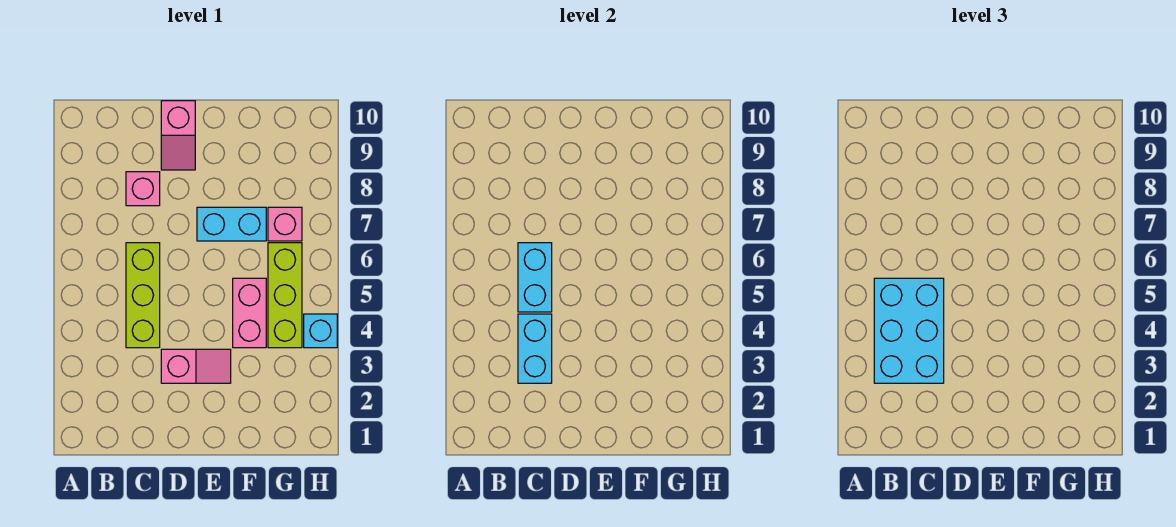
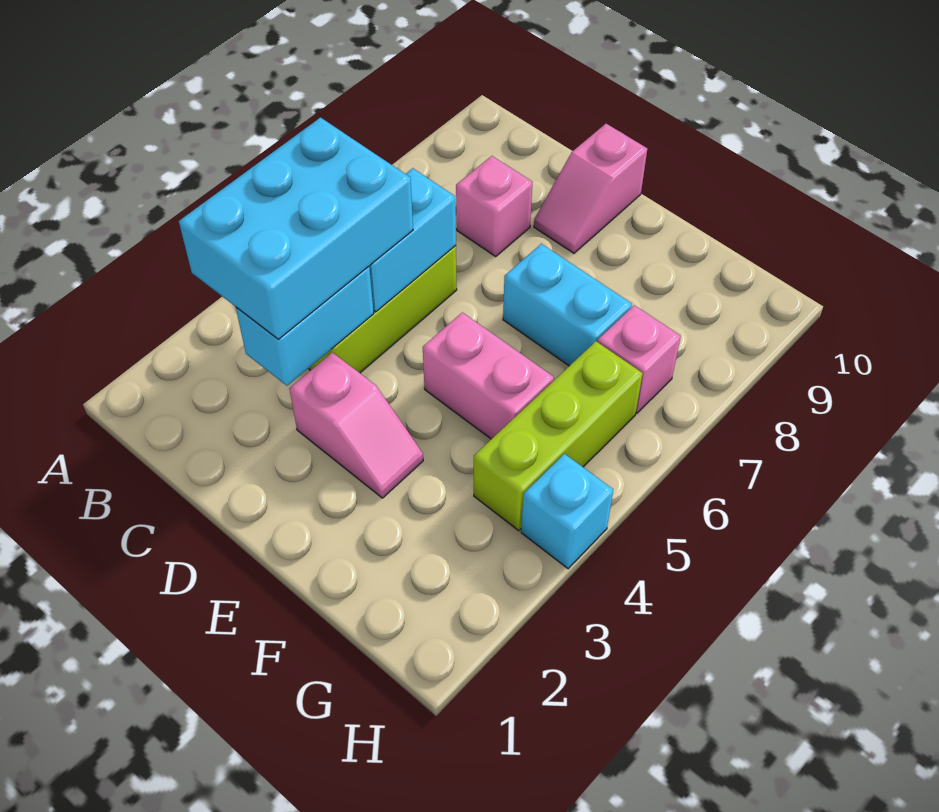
pink 1x2 brick [233,278,266,348] -> pink 1x2 brick turned to [423,312,554,439]

